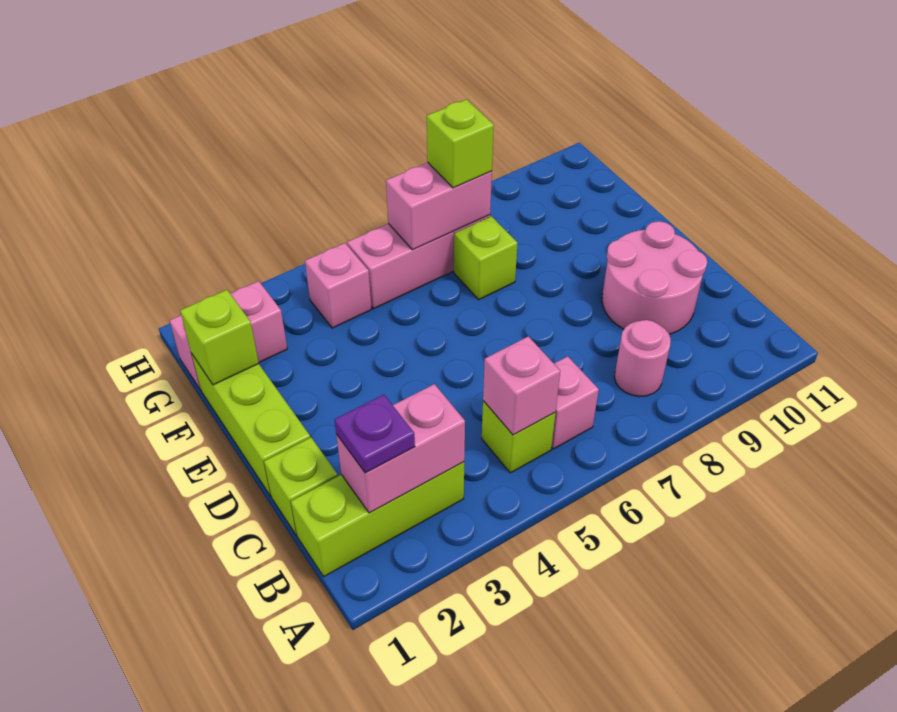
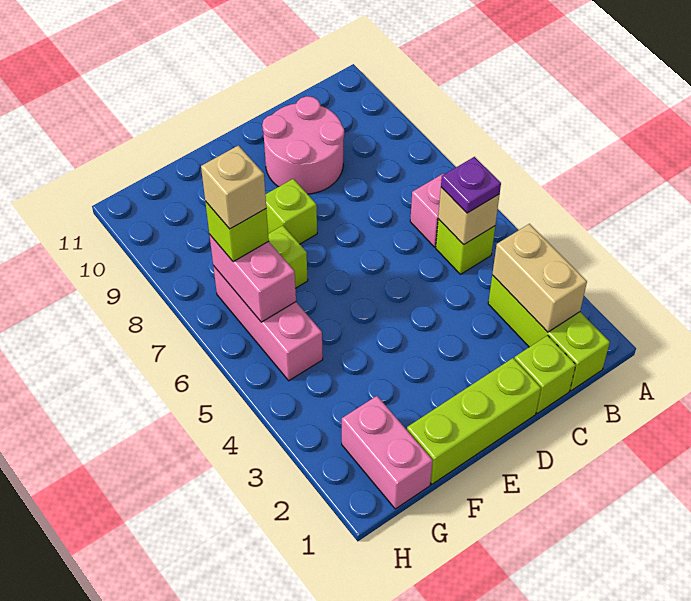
pink 1x2 brick [336,384,465,513] -> tan 1x2 brick [492,224,587,332]
purple 1x1 plate [334,395,415,473] -> purple 1x1 plate moved to [441,157,501,213]
pink 1x1 brick [483,336,560,435] -> tan 1x1 brick [438,187,500,245]
pink 1x1 round brick [614,320,671,397] -> none
lime 1x1 brick [180,290,259,385] -> lime 1x1 brick moved to [265,179,317,244]
pink 1x1 brick [305,243,372,328] -> none
none -> tan 1x1 brick [201,145,266,229]

